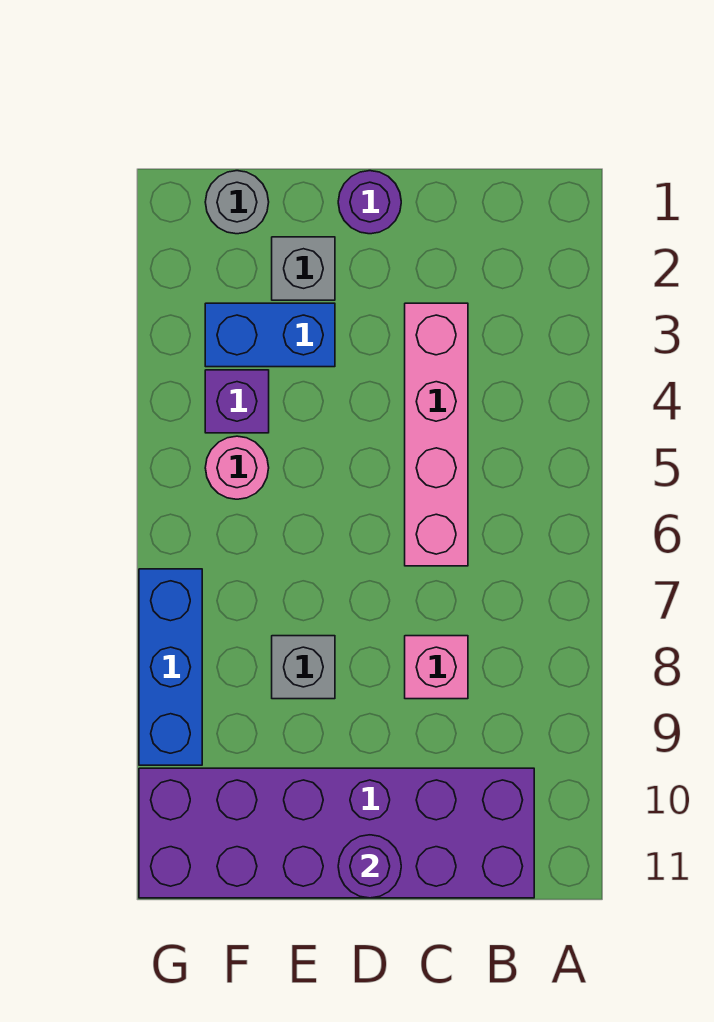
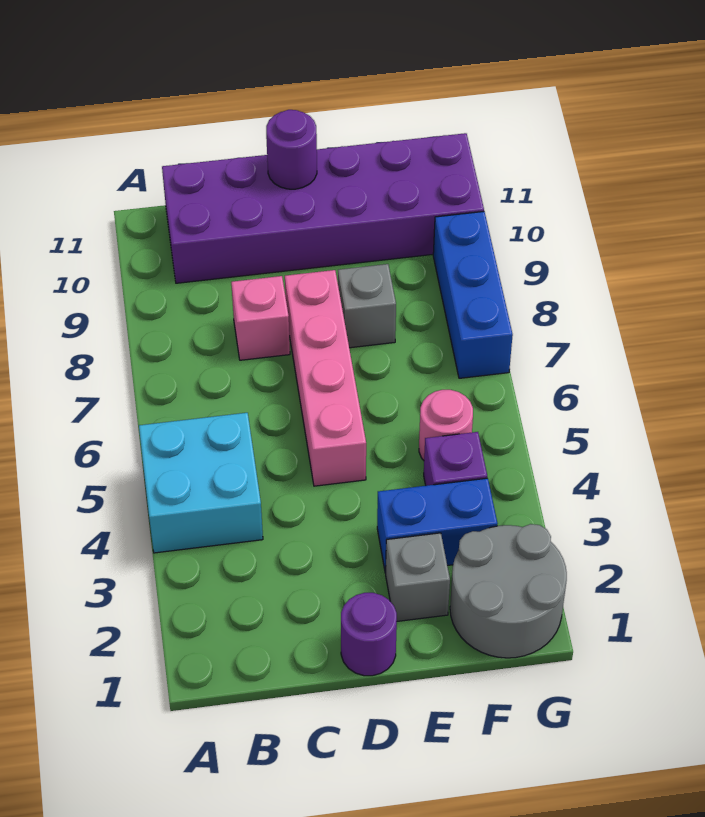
none -> cyan 2x2 brick [139,413,263,553]
pink 1x4 brick [405,303,468,566] -> pink 1x4 brick moved to [285,270,366,486]
grey 1x1 round brick [205,171,269,234] -> grey 2x2 round brick [450,524,567,658]

